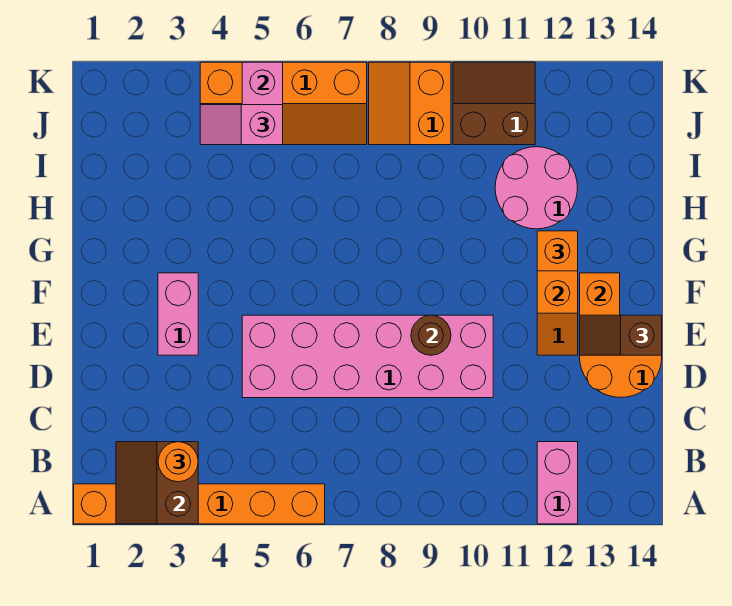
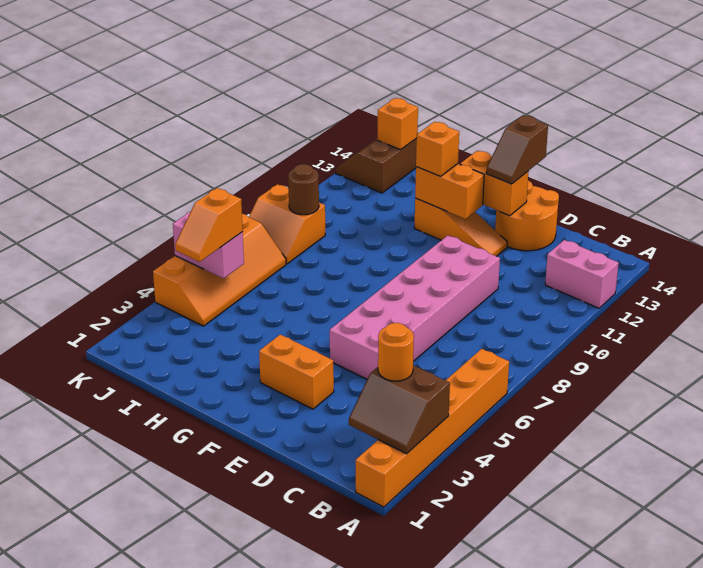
pink 1x2 brick [158,273,198,355] -> orange 1x2 brick [259,335,334,409]
brown 1x1 round brick [411,315,451,355] -> brown 1x1 round brick moved to [288,164,319,215]
pink 2x2 round brick [495,147,578,229] -> none
pink 1x2 slope [200,105,283,145] -> orange 1x2 slope [175,188,243,262]
brown 2x2 slope [453,62,535,145] -> brown 2x2 slope moved to [336,138,417,193]
none -> orange 1x1 brick [377,98,418,150]

